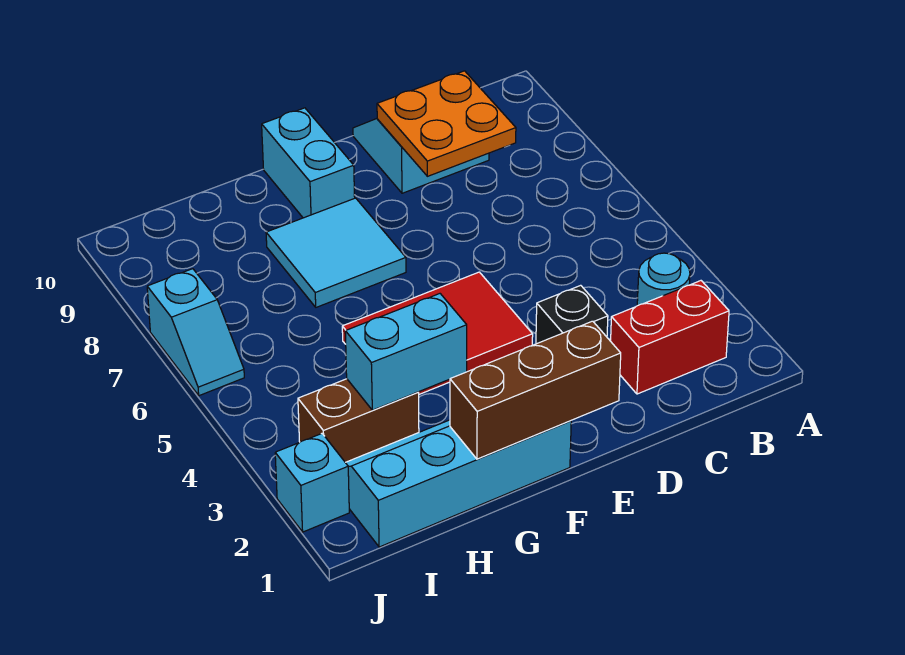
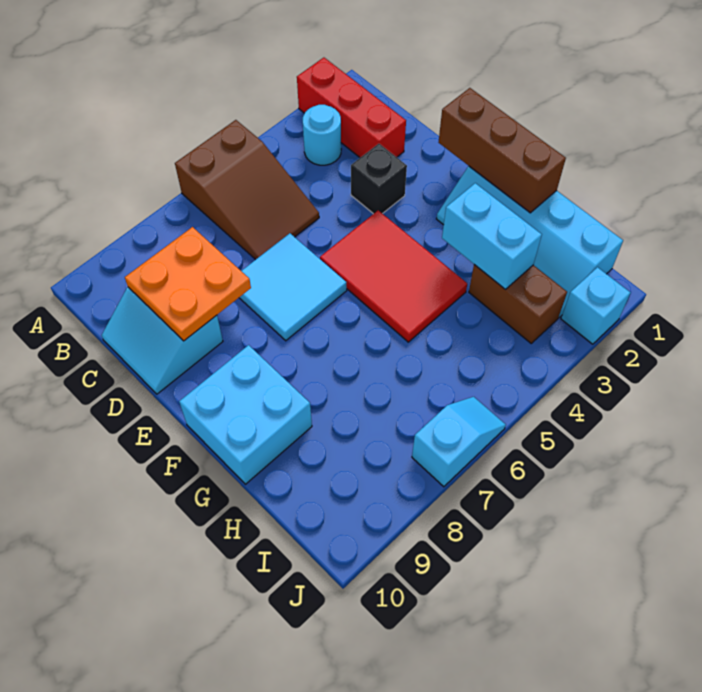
none -> brown 2x3 slope [175,120,319,260]
red 1x2 brick [611,281,729,394] -> red 1x3 brick [297,58,406,158]
cyan 2x2 tile [266,198,406,307] -> cyan 2x2 tile moved to [239,233,347,341]
cyan 1x2 brick [262,108,355,218] -> cyan 2x2 brick [179,345,312,484]

